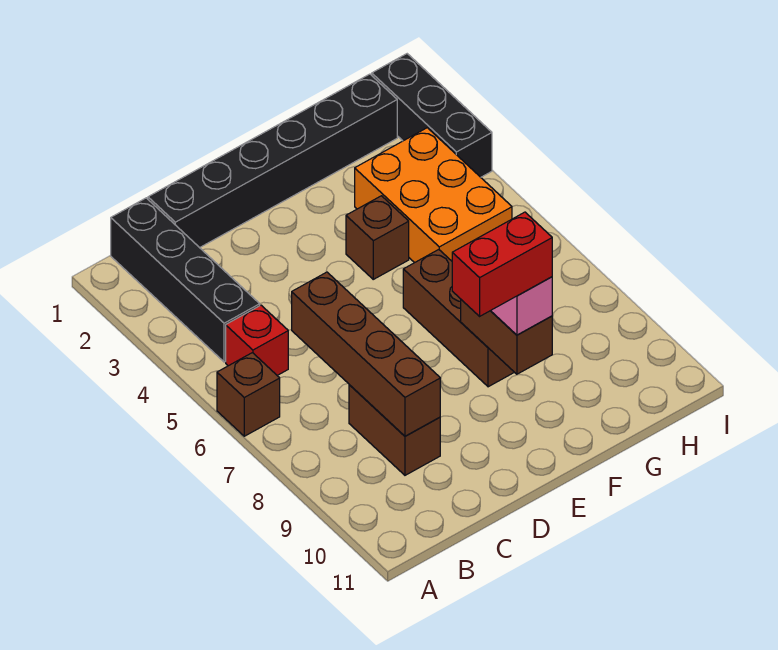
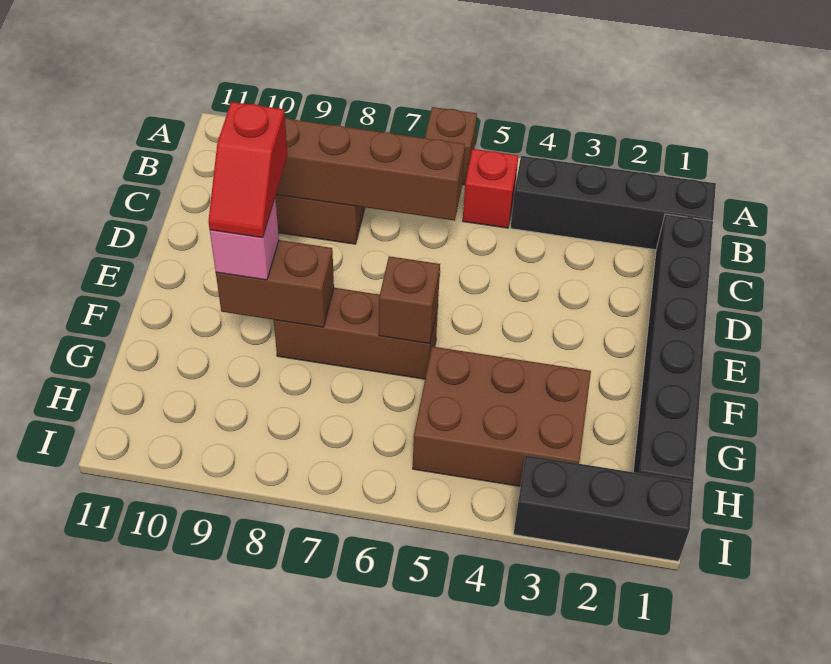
red 1x2 brick [452,212,552,316] -> red 1x2 slope [208,102,288,238]
brown 1x1 brick [346,196,409,279] -> brown 1x1 brick moved to [379,256,440,343]
orange 2x3 brick [355,128,512,263] -> brown 2x3 brick [413,347,591,486]

